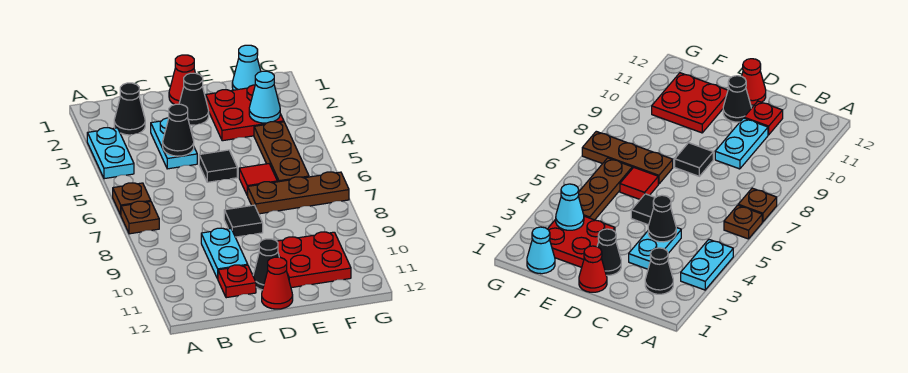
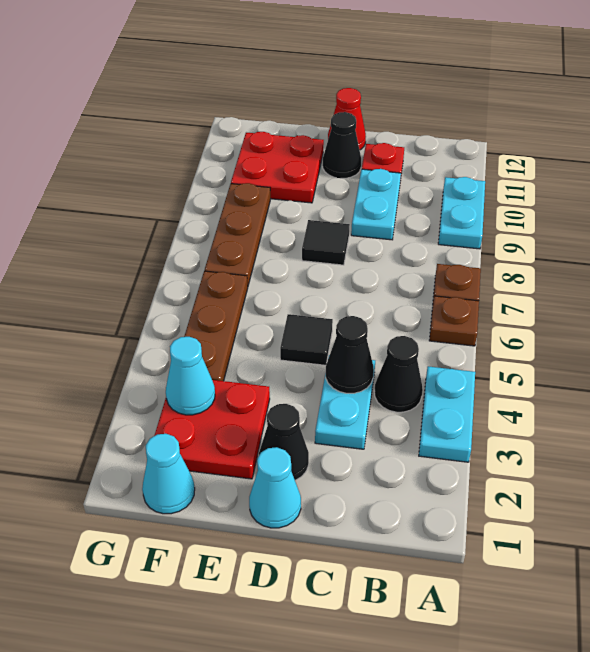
none -> cyan 1x2 plate [438,177,485,249]
black 1x1 cone [114,83,145,135] -> black 1x1 cone moved to [374,336,423,412]
red 1x1 cone [169,55,195,105] -> cyan 1x1 cone [249,447,301,528]
red 1x1 tile [239,164,277,196] -> none
brown 1x3 plate [248,172,349,214] -> brown 1x3 plate turned to [205,183,270,285]

